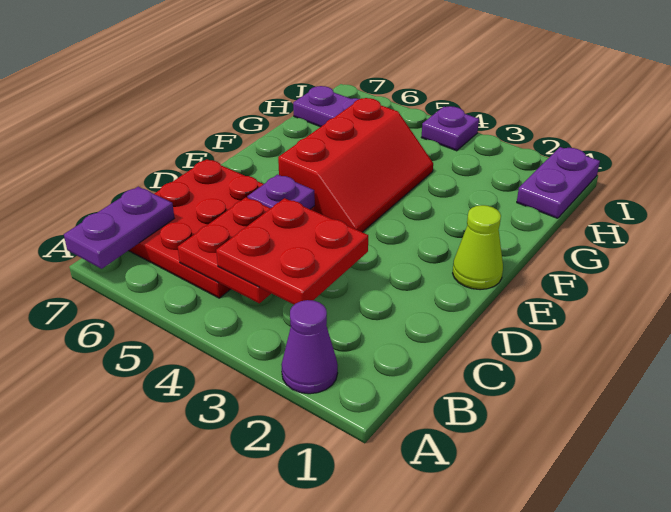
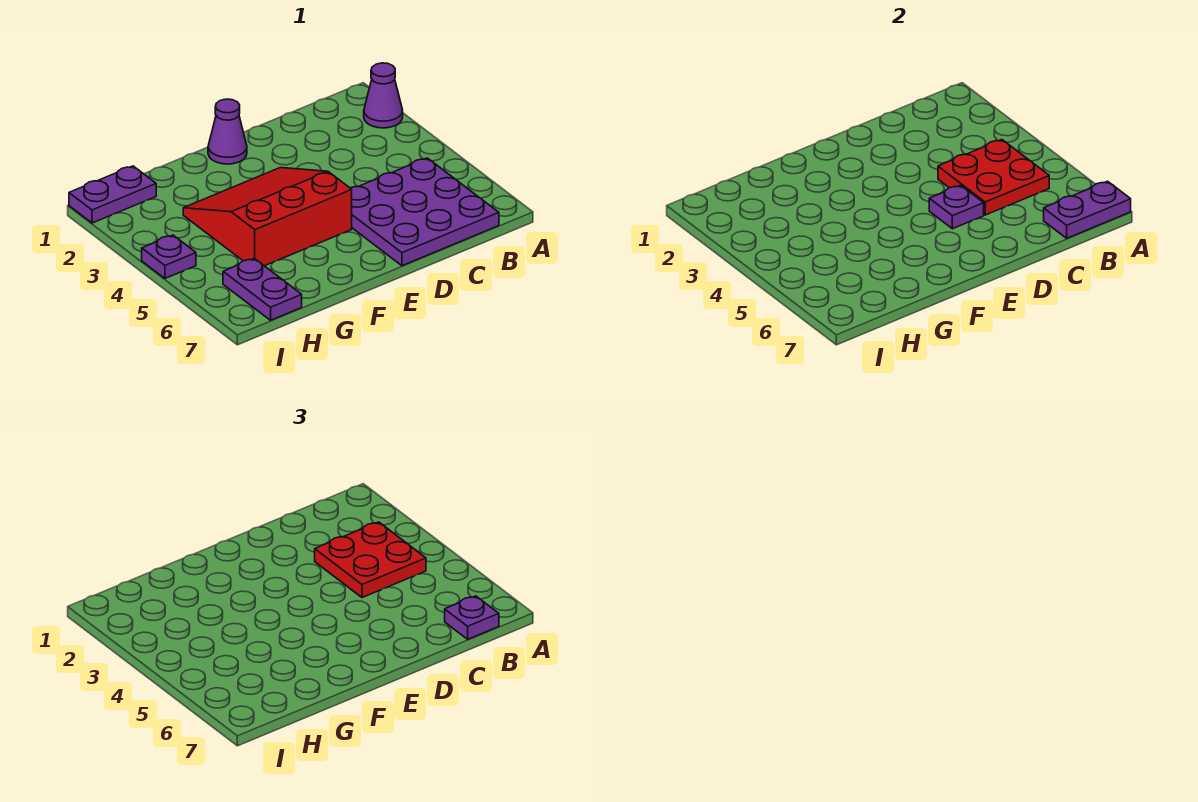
red 3x3 plate [129,159,315,298] -> purple 3x3 plate [351,158,499,266]
none -> purple 1x1 plate [445,596,499,639]
lime 1x1 cone [453,205,503,290] -> purple 1x1 cone [208,99,247,164]
red 2x3 slope [278,98,433,232] -> red 3x3 slope [183,168,352,266]

